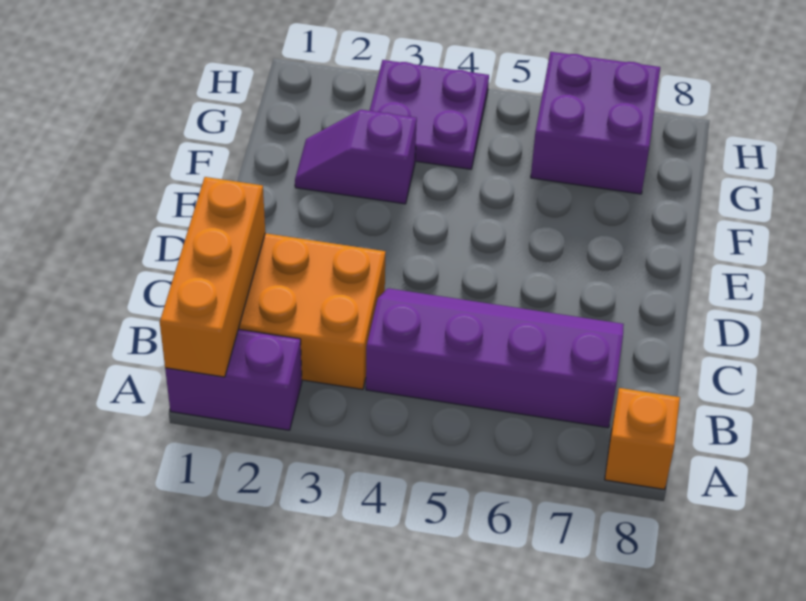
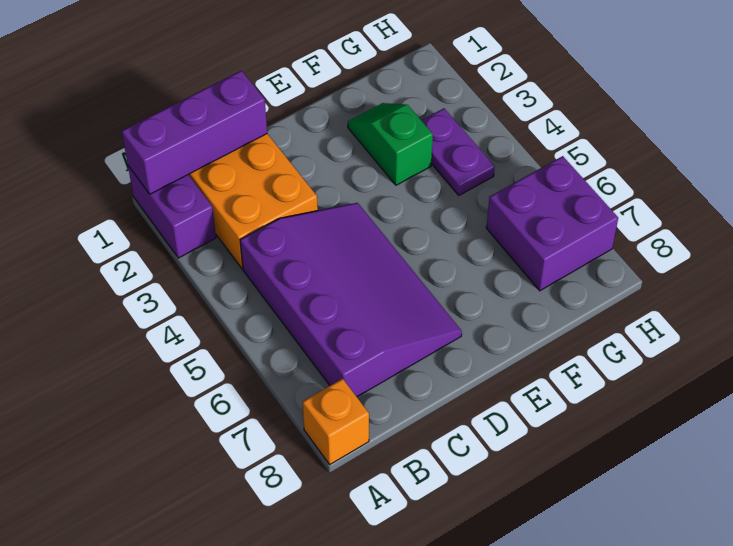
orange 1x3 brick [160,177,265,377] -> purple 1x3 brick [122,71,267,194]
purple 2x4 slope [366,288,624,428] -> purple 3x4 slope [240,203,462,397]
purple 1x2 slope [295,110,417,204] -> green 1x2 slope [348,103,433,185]
purple 2x2 plate [370,60,489,169] -> purple 1x2 plate [421,108,495,195]

